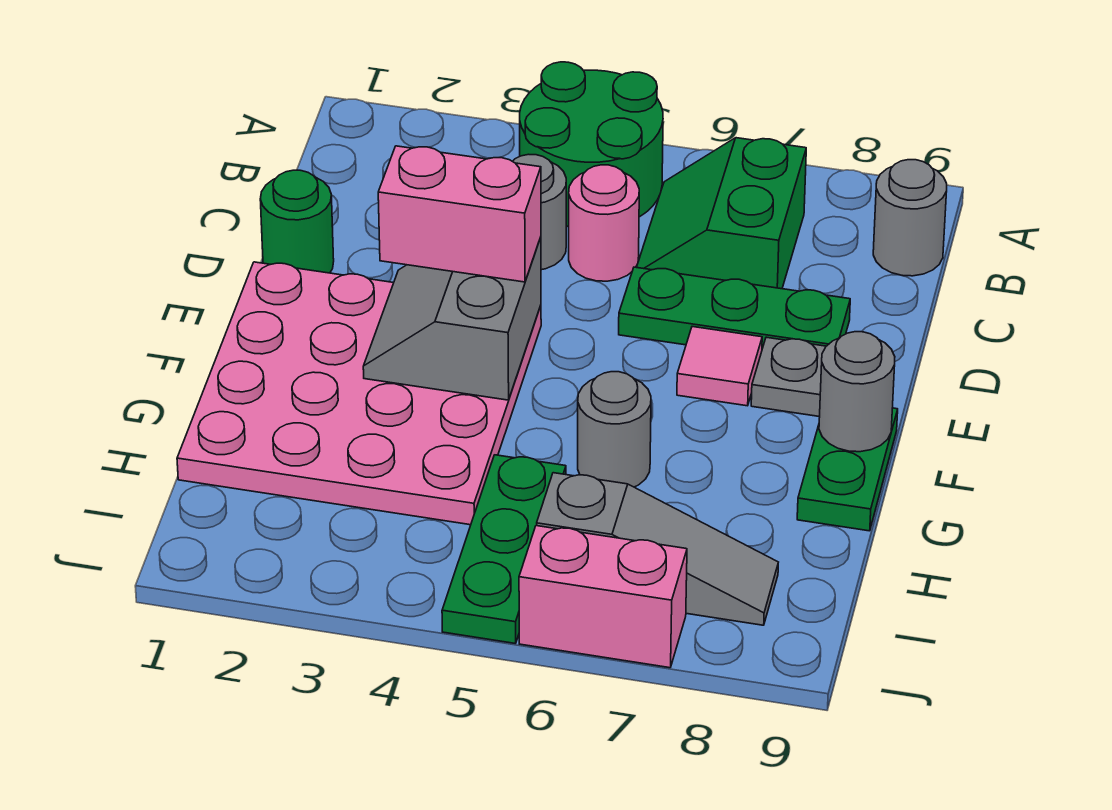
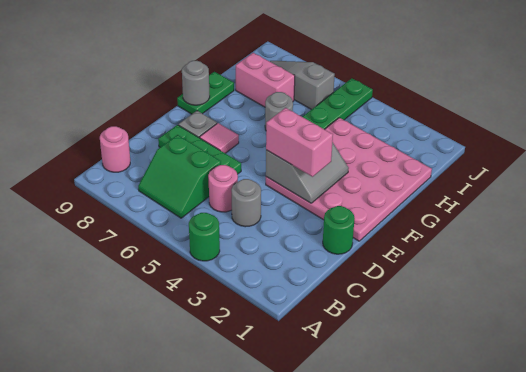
green 2x2 round brick [520,62,663,227] -> green 1x1 round brick [189,213,220,261]
green 2x2 slope [637,138,806,289] -> green 2x2 slope turned to [138,135,221,218]
grey 1x1 round brick [873,160,947,276] -> pink 1x1 round brick [100,126,130,172]
pink 1x2 brick [519,526,687,668] -> pink 1x2 brick moved to [236,53,295,107]

